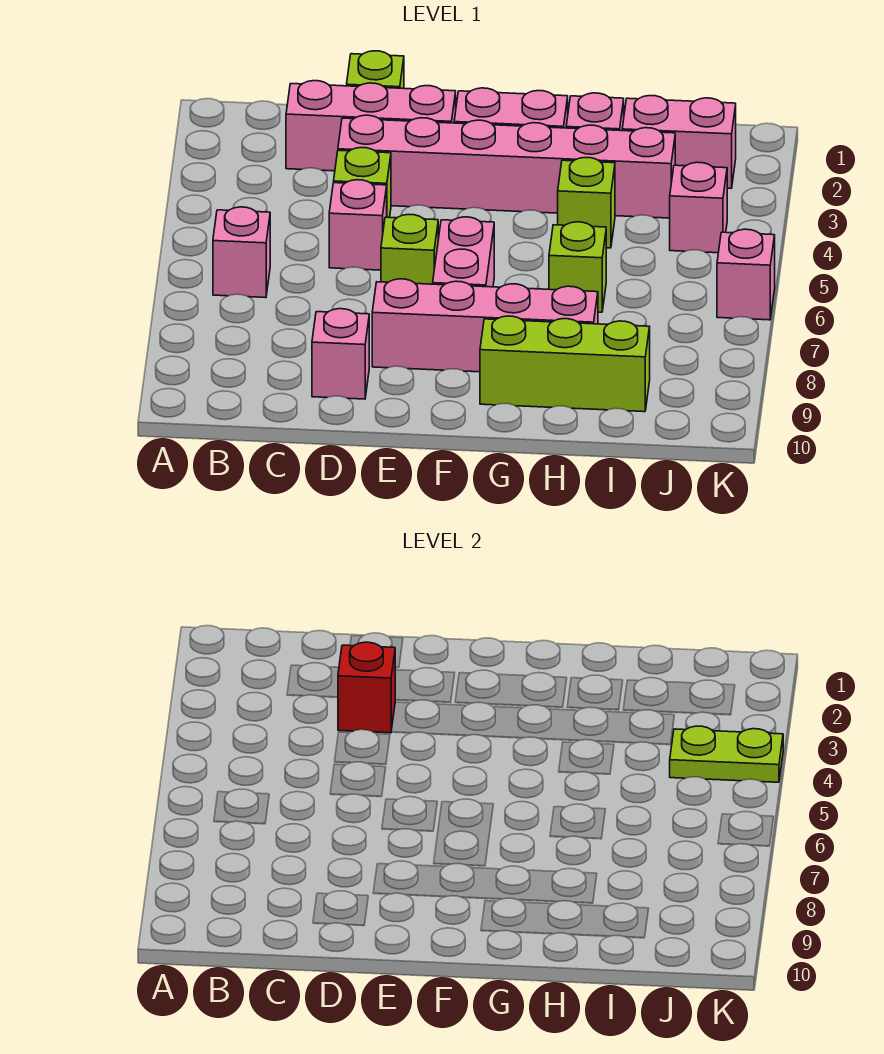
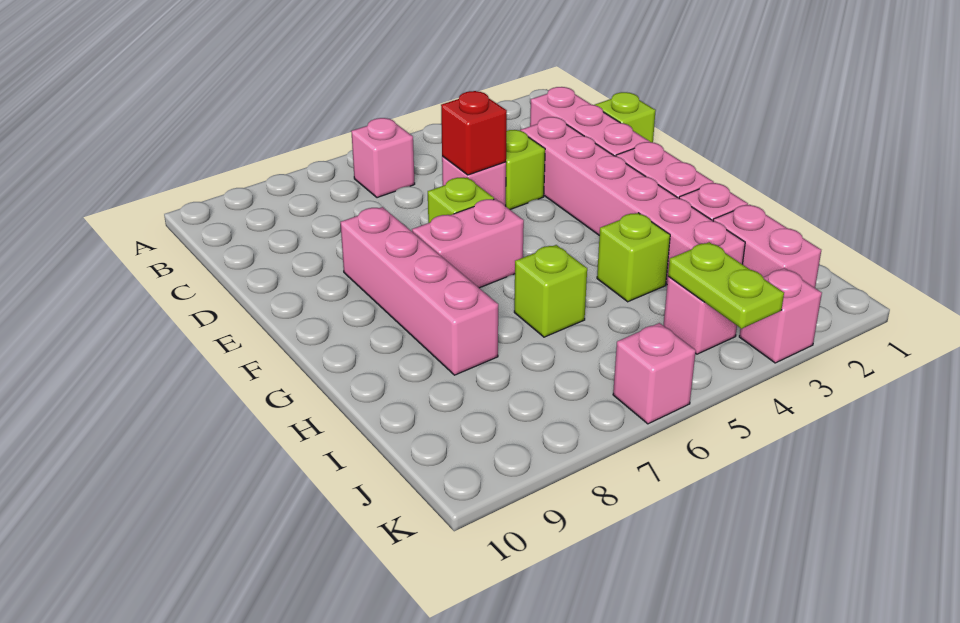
red 1x1 brick [338,642,396,733] -> red 1x1 brick moved to [441,91,507,175]
pink 1x1 brick [312,309,369,399] -> pink 1x1 brick moved to [739,268,822,363]
lime 1x3 brick [480,316,650,412] -> none

